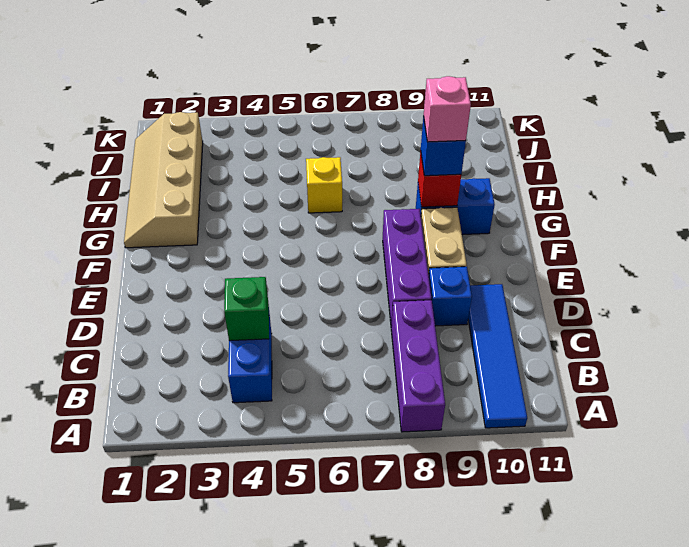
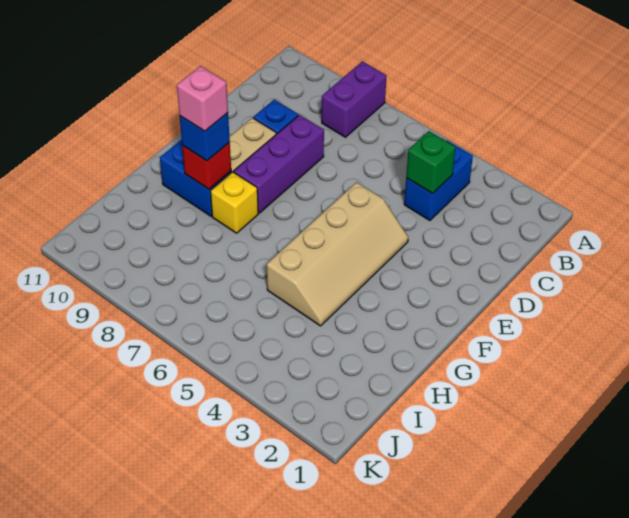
purple 1x3 brick [391,300,445,432] -> purple 1x2 brick [322,61,386,137]
blue 1x4 tile [468,284,527,428] -> none
tan 2x4 slope [124,112,203,248] -> tan 2x4 slope moved to [267,182,408,326]
yellow 1x1 brick [306,157,342,213] -> yellow 1x1 brick moved to [210,172,258,233]

